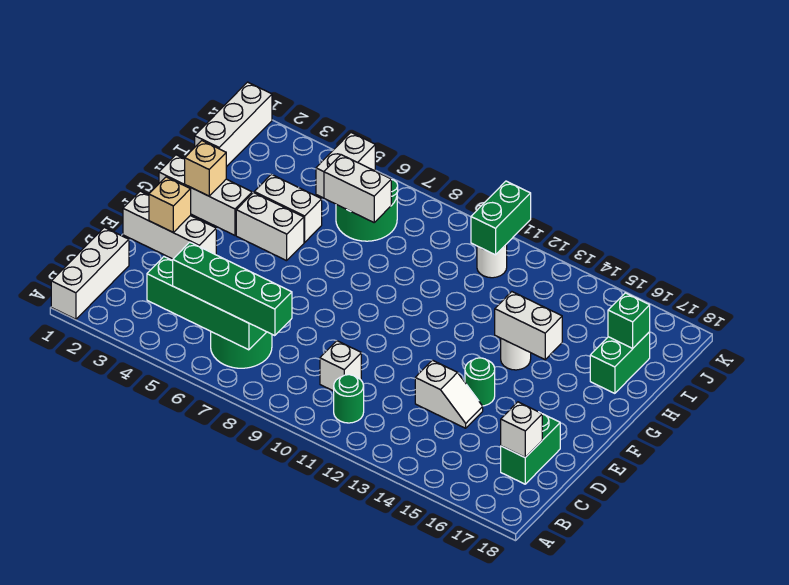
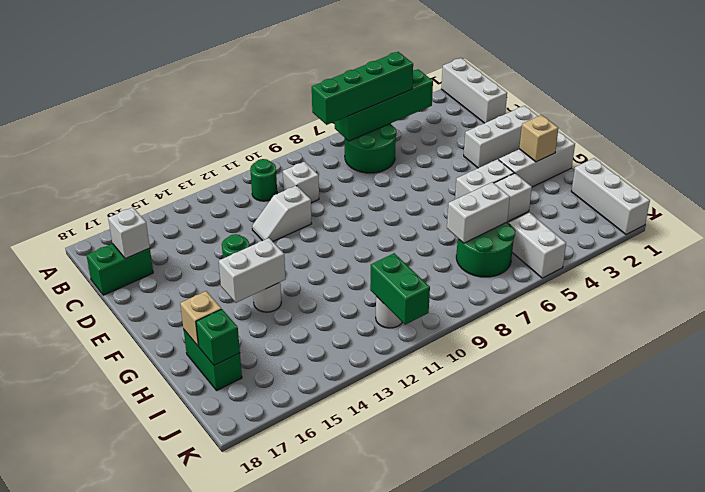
green 1x2 brick [501,414,560,484] -> green 1x2 brick turned to [86,244,153,295]
white 1x2 slope [415,360,483,428] -> white 1x2 slope moved to [252,186,312,241]
tan 1x1 brick [149,177,191,232] -> tan 1x1 brick moved to [180,291,221,346]

